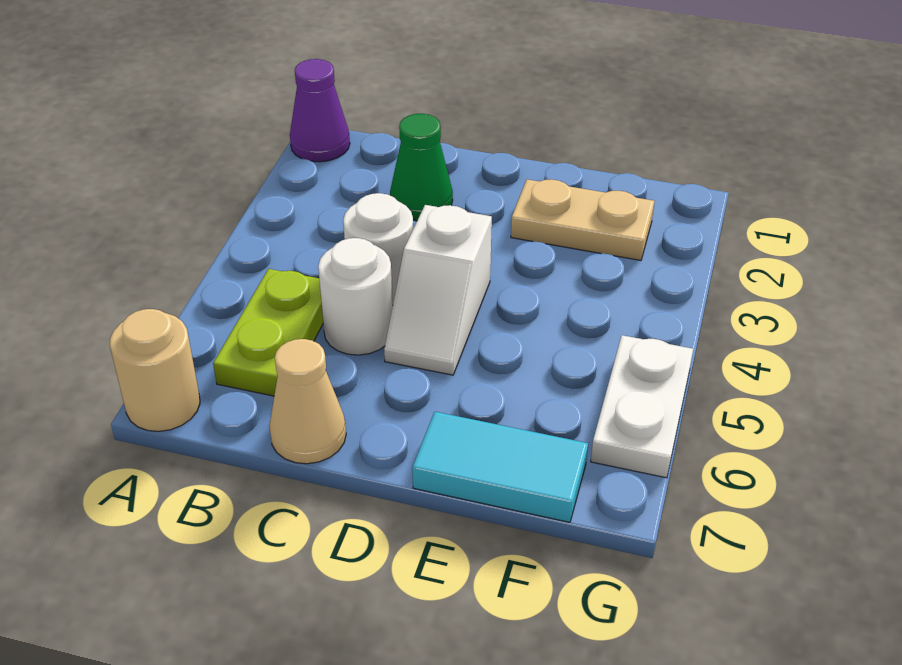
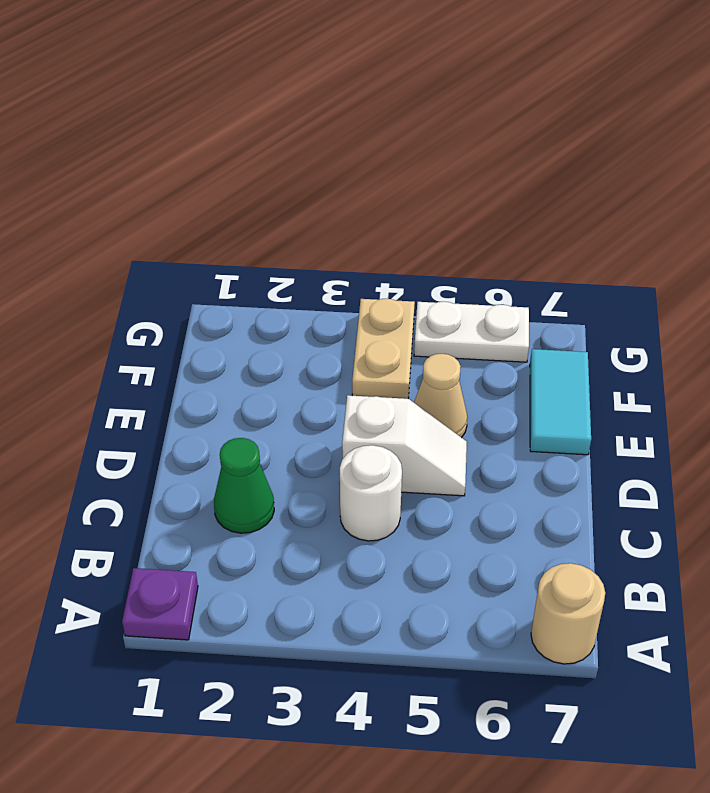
purple 1x1 cone [290,59,350,162] -> purple 1x1 plate [122,568,198,640]
lime 1x2 plate [213,269,323,396] -> none
white 1x1 round brick [318,238,393,355] -> none
tan 1x1 cone [269,339,346,464] -> tan 1x1 cone moved to [414,354,468,438]
tan 1x2 plate [511,179,654,260] -> tan 1x2 plate moved to [352,299,415,399]

